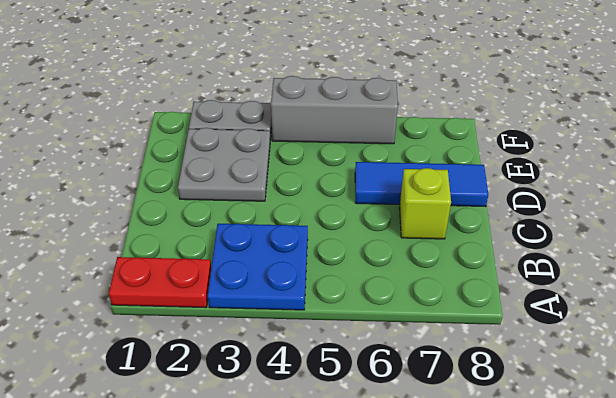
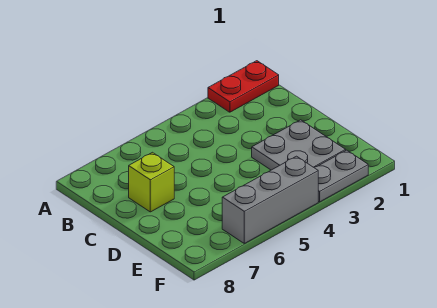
blue 2x2 plate [208,224,308,310] -> none
blue 1x3 tile [355,162,488,207] -> none

